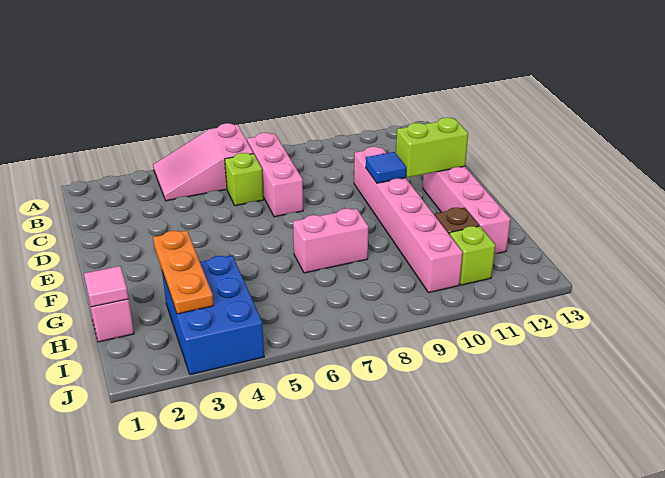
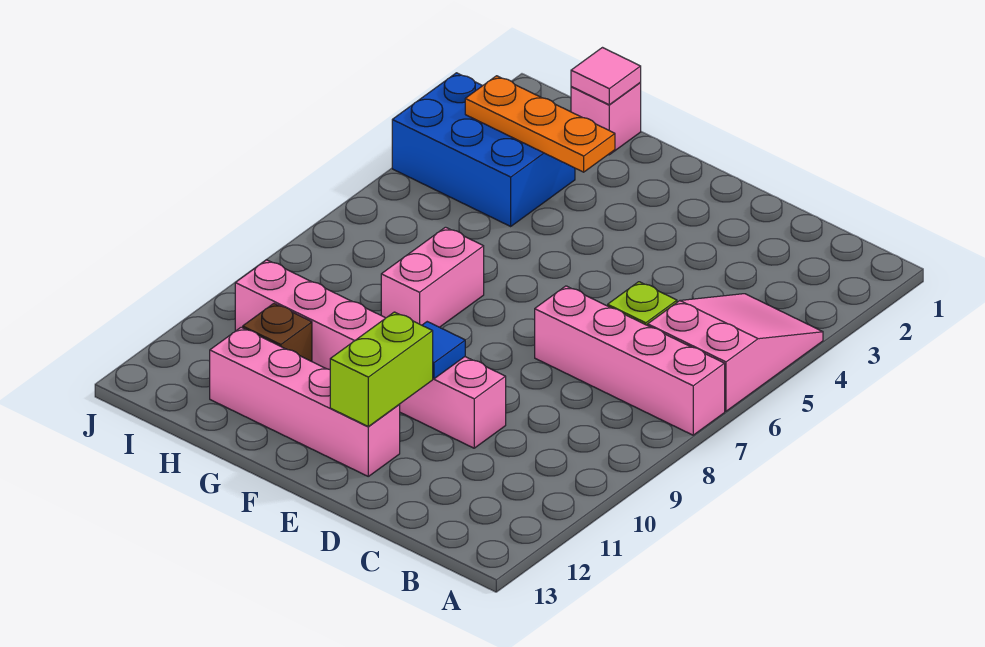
pink 1x3 brick [247,133,303,217] -> pink 1x4 brick [535,286,725,435]
lime 1x1 brick [449,226,495,285] -> none

